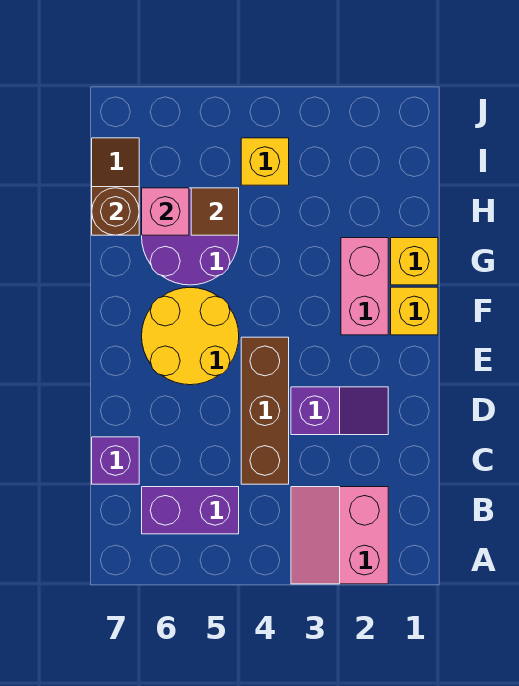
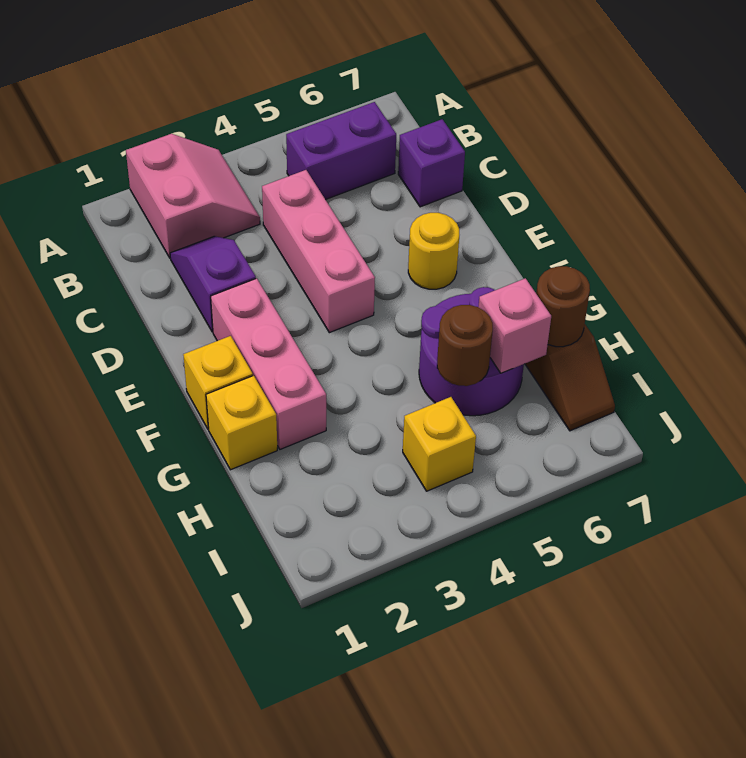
brown 1x3 brick [241,337,289,484] -> pink 1x3 brick [262,170,375,333]
purple 1x2 slope [291,387,388,435] -> purple 1x2 slope turned to [170,236,256,332]
yellow 2x2 round brick [142,287,239,385] -> yellow 1x1 round brick [408,213,459,289]
pink 1x2 brick [341,238,388,335] -> pink 1x3 brick [211,278,326,449]
brown 1x1 tile [191,188,239,235] -> brown 1x1 round brick [437,305,493,386]

